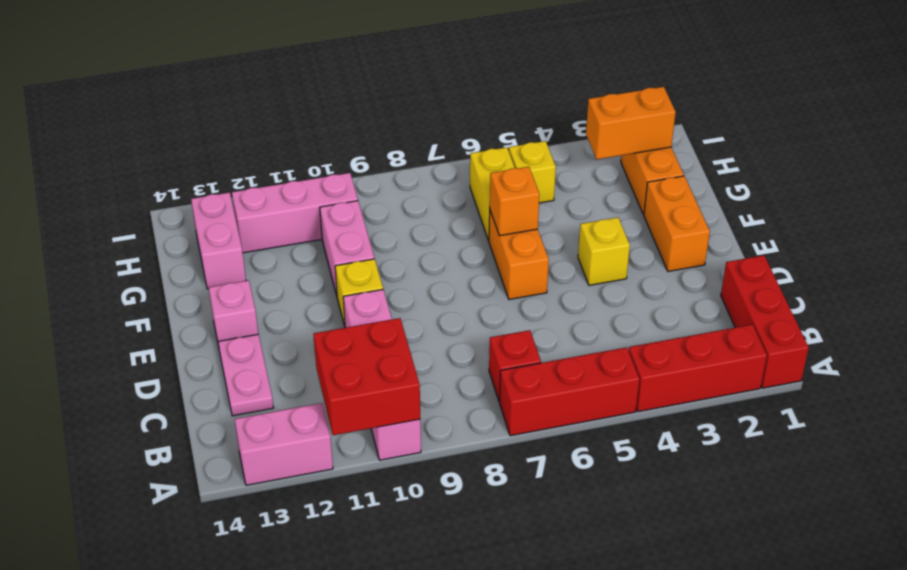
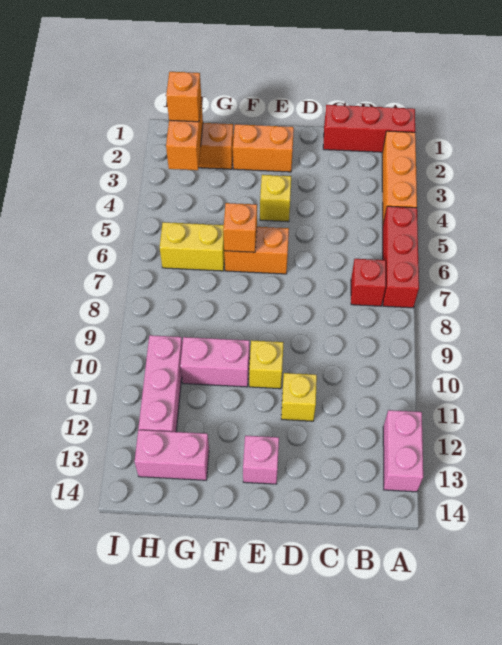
red 1x3 brick [629,324,767,412] -> orange 1x3 brick [382,131,417,223]
pink 1x4 brick [343,290,421,460] -> none
red 2x2 brick [313,318,420,435] -> none
pink 1x2 plate [218,334,273,416] -> none
none -> orange 1x1 brick [166,72,201,122]
yellow 1x1 brick [509,141,556,203] -> yellow 1x1 brick moved to [281,373,317,421]

